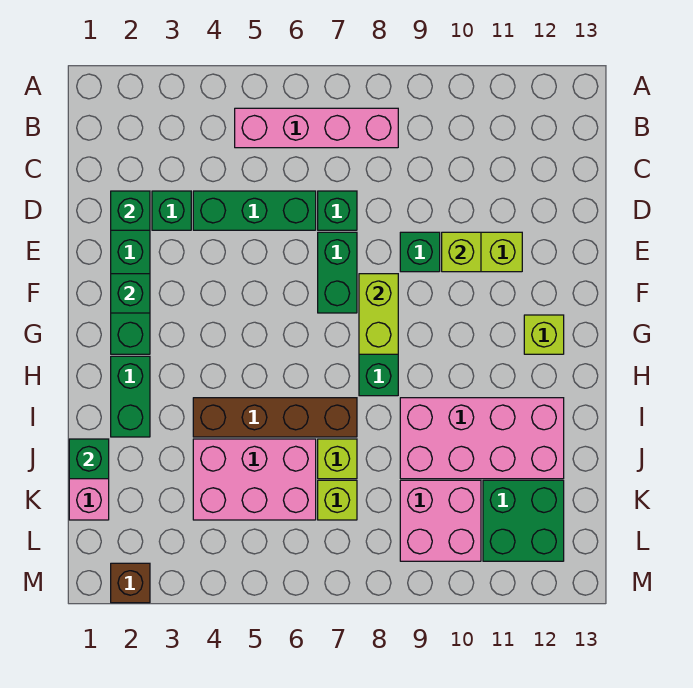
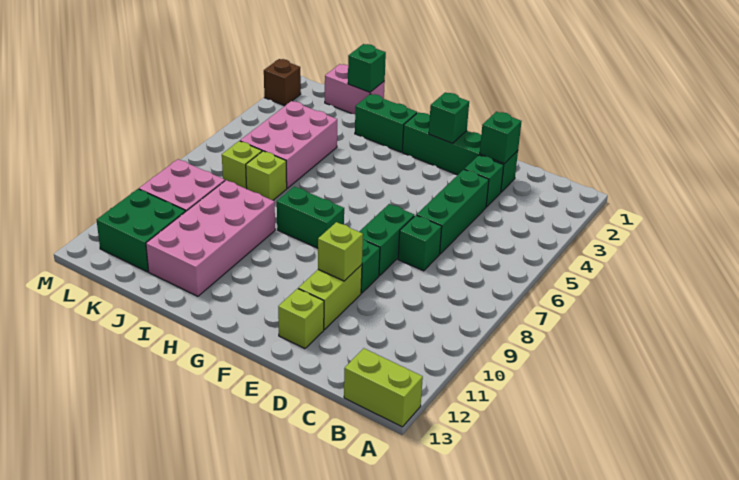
pink 1x4 brick [235,108,398,148] -> none
green 1x2 brick [318,232,357,313] -> green 1x2 brick turned to [359,204,414,276]
lime 1x2 brick [359,274,398,354] -> lime 1x2 brick moved to [344,348,423,427]
lime 1x1 brick [524,315,564,354] -> lime 1x1 brick moved to [278,289,324,349]
brown 1x4 brick [193,398,357,437] -> none

